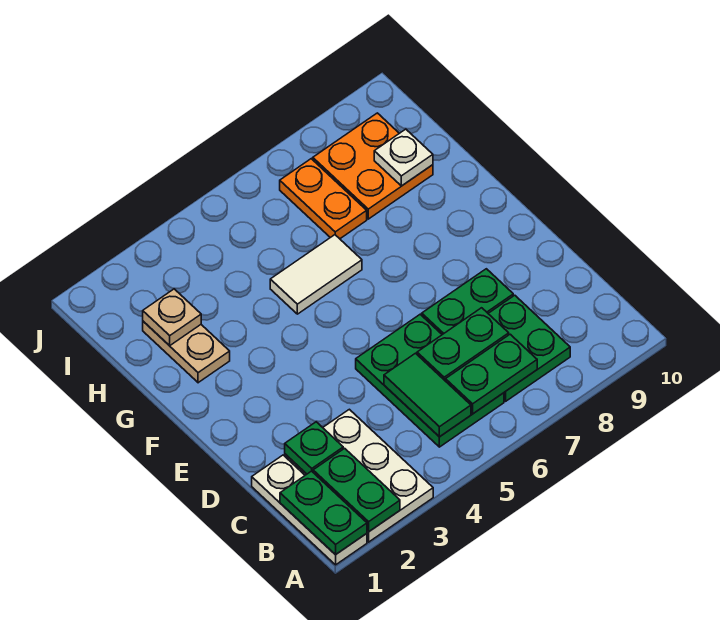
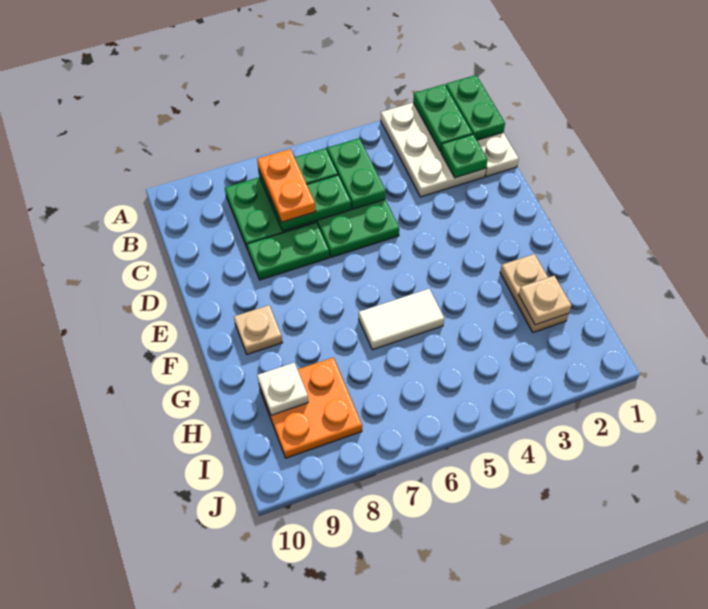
green 1x2 tile [384,353,471,437] -> green 1x2 plate [327,138,386,209]
none -> tan 1x1 plate [234,305,282,354]
orange 1x2 plate [280,159,367,239] -> orange 1x2 plate moved to [257,149,316,222]

